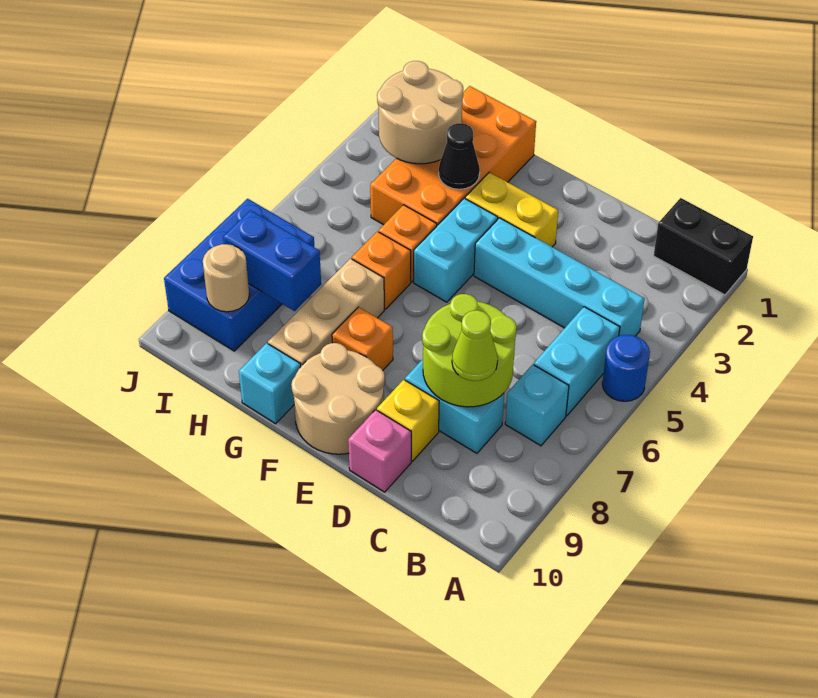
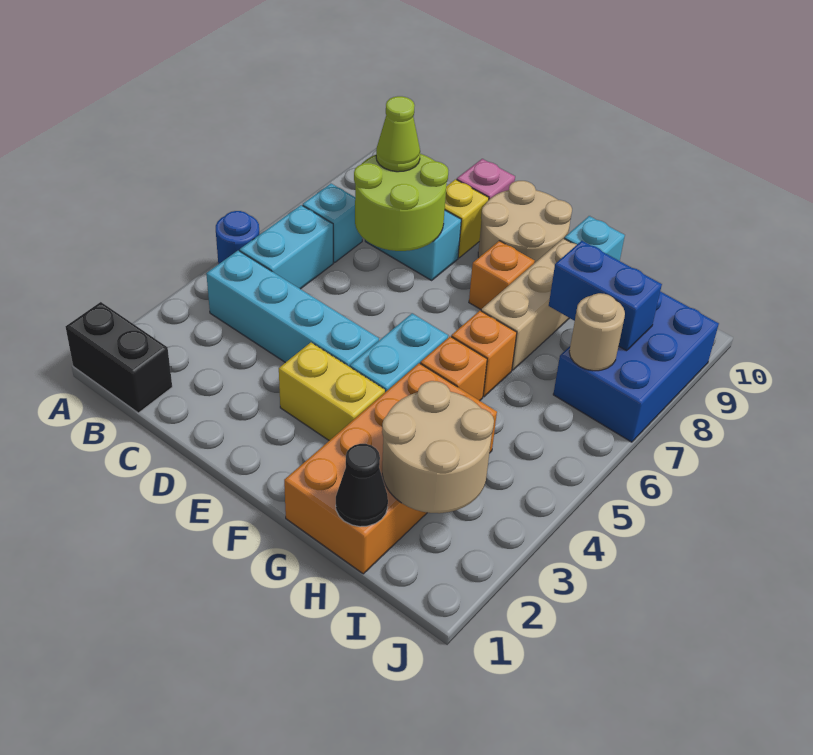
black 1x1 cone [439,123,480,189] -> black 1x1 cone moved to [336,444,388,527]
tan 1x1 round brick [203,244,249,312] -> tan 1x1 round brick moved to [569,293,625,371]

